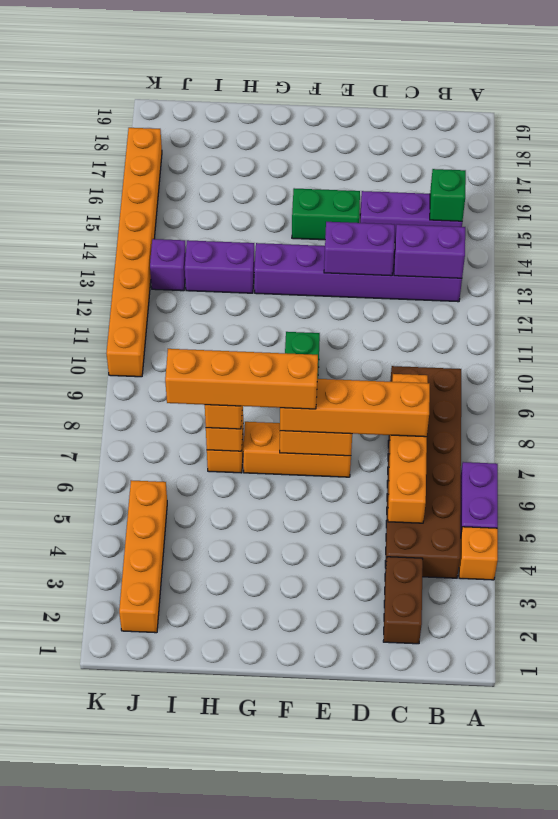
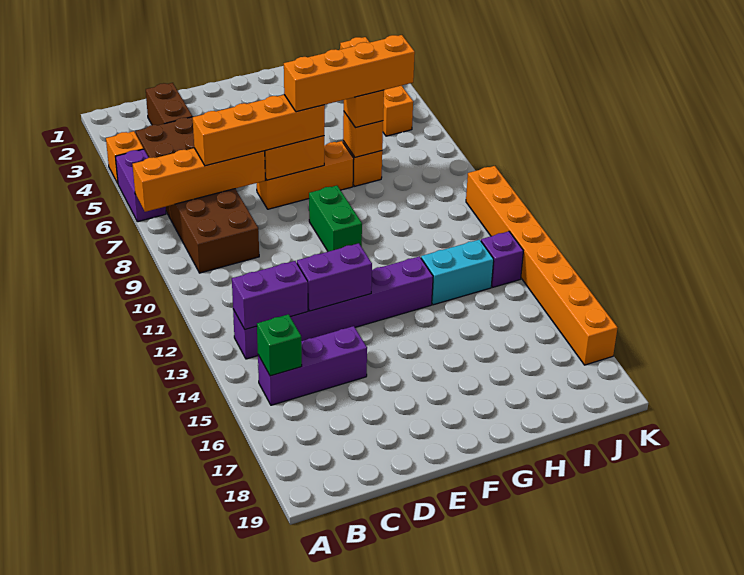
orange 1x4 brick [388,374,428,523] -> orange 1x4 brick turned to [132,148,265,212]
green 1x2 brick [292,188,360,240] -> none
purple 1x2 brick [185,240,255,293] -> cyan 1x2 brick [421,240,494,305]

